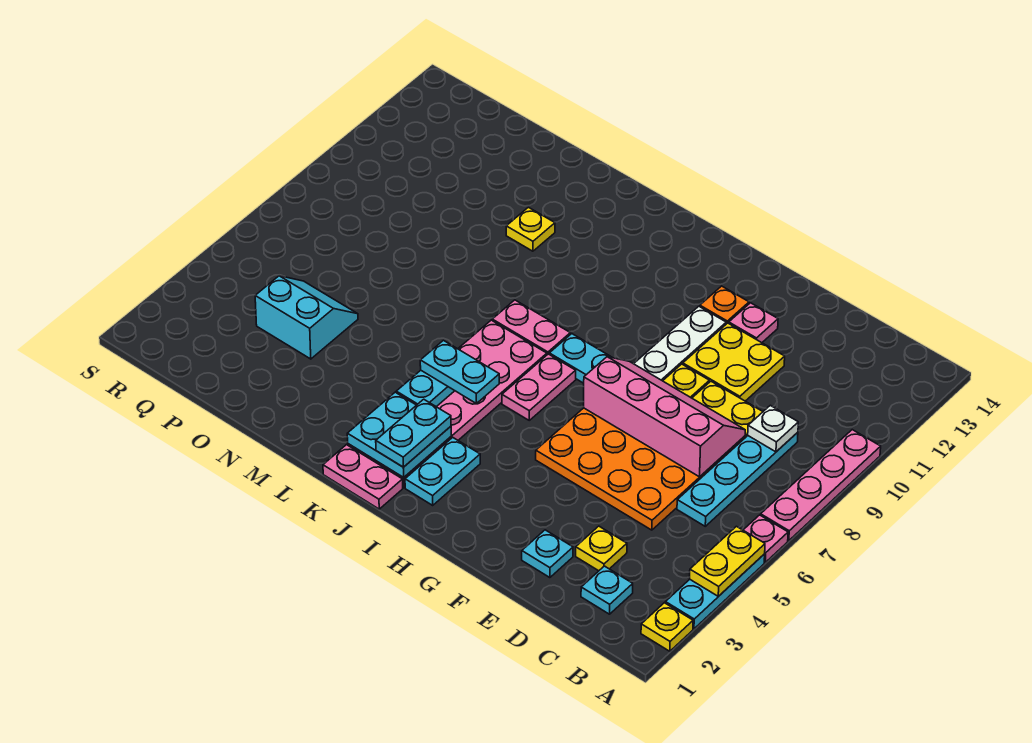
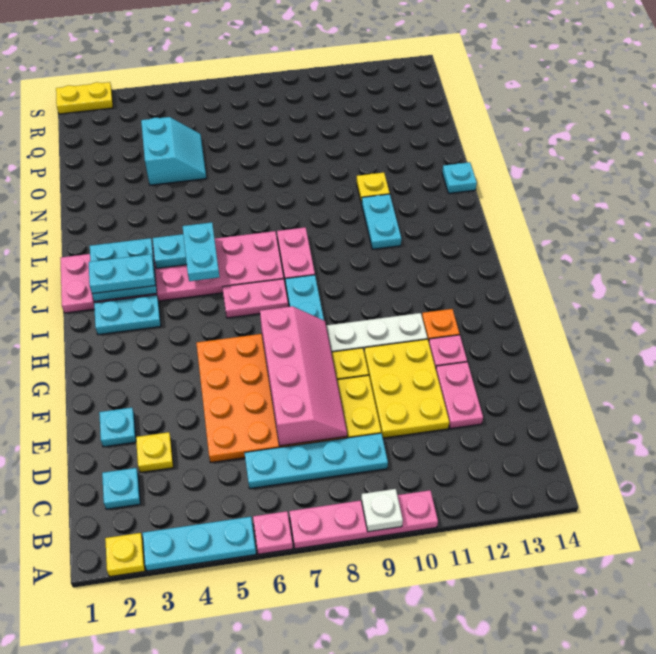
yellow 1x2 plate [690,526,765,596] -> yellow 1x2 plate moved to [56,82,113,114]
white 1x1 plate [748,405,798,452] -> white 1x1 plate moved to [361,489,403,532]
none -> pink 1x2 plate [436,362,483,429]
yellow 2x2 plate [683,323,785,401] -> yellow 2x3 plate [364,339,449,438]
none -> cyan 1x2 plate [362,194,401,249]
none -> cyan 1x1 plate [442,162,477,193]

